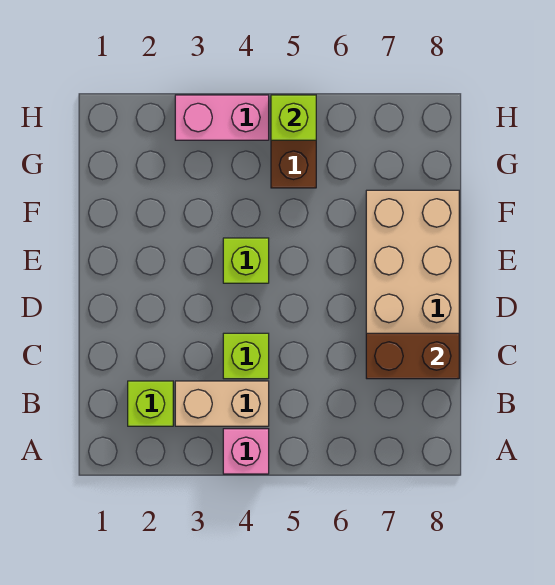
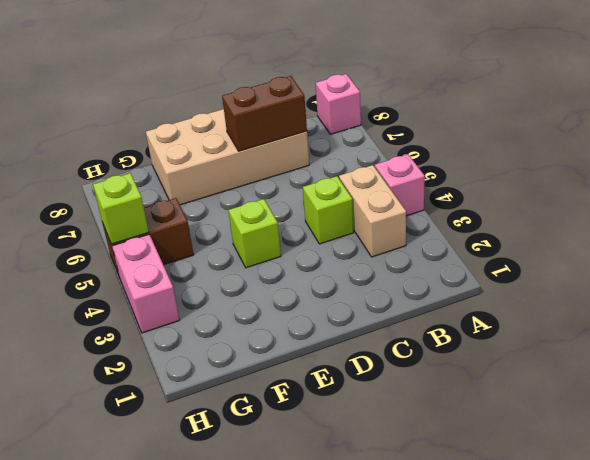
none -> pink 1x1 brick [315,74,361,134]
lime 1x1 brick [128,381,173,426] -> none
brown 1x2 brick [366,333,459,379] -> brown 1x2 brick turned to [222,76,307,151]

